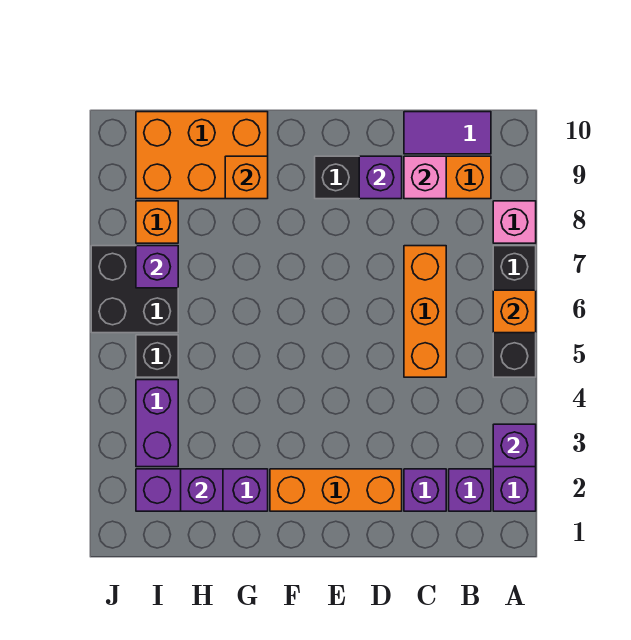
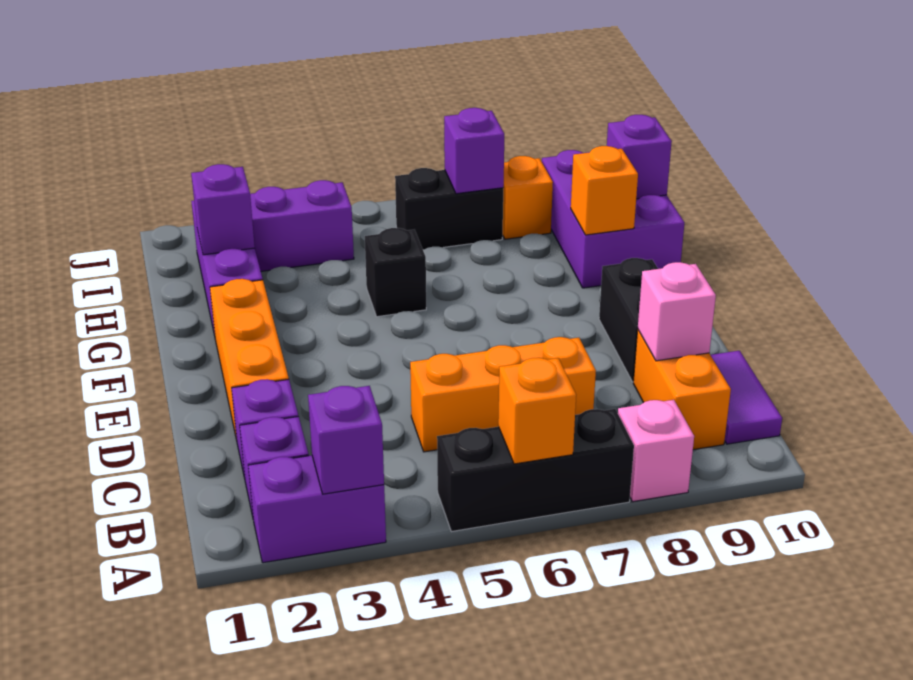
purple 1x1 brick [359,156,402,199] -> purple 1x1 brick moved to [607,115,672,199]
orange 2x3 brick [136,112,268,199] -> purple 2x3 brick [542,150,684,288]
black 1x1 brick [136,335,178,377] -> black 1x1 brick moved to [365,228,426,317]
black 2x2 brick [91,246,178,333] -> black 1x2 brick [395,168,503,250]

